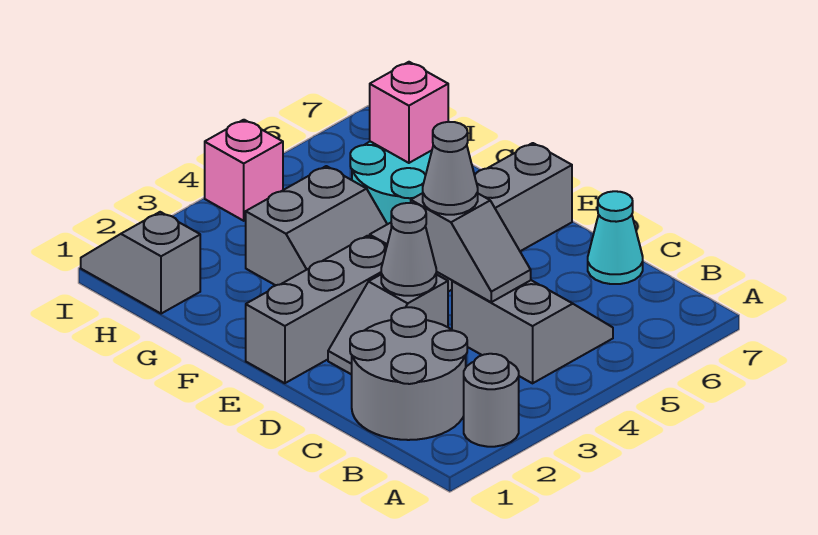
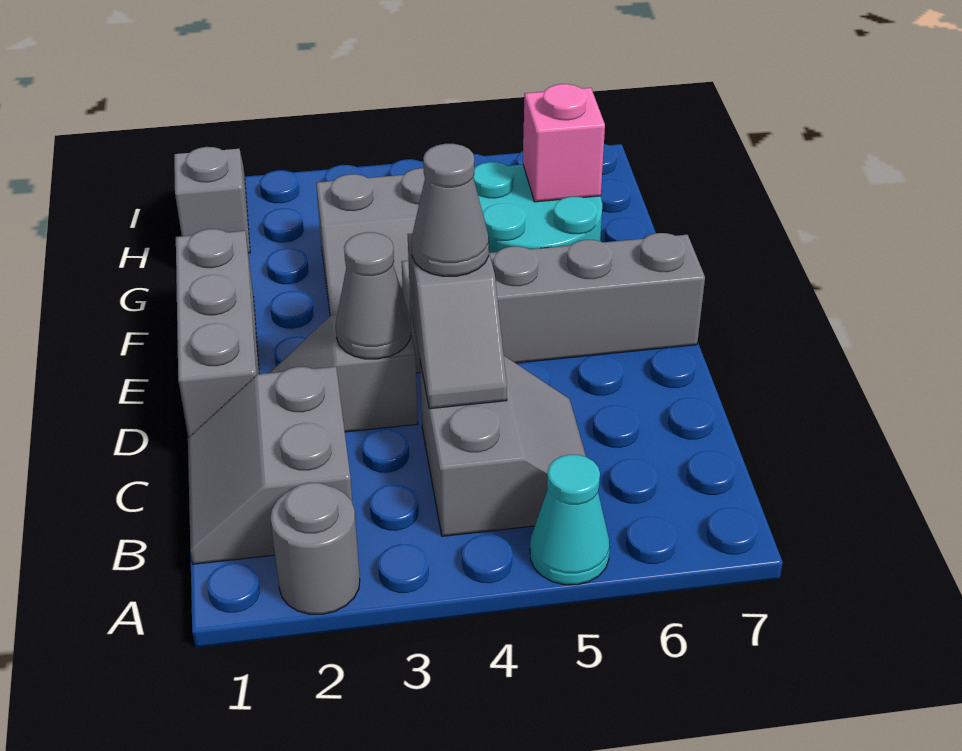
grey 2x2 round brick [350,307,467,440] -> grey 2x2 slope [188,367,352,564]
cyan 1x1 cone [588,191,643,284] -> cyan 1x1 cone moved to [530,455,610,585]
grey 1x3 brick [246,236,387,383] -> grey 1x3 brick turned to [176,229,259,438]
pink 1x1 brick [205,120,283,221] -> none

